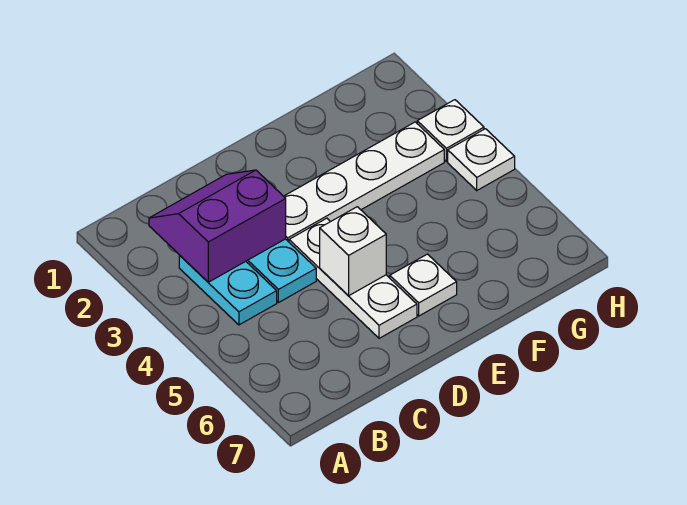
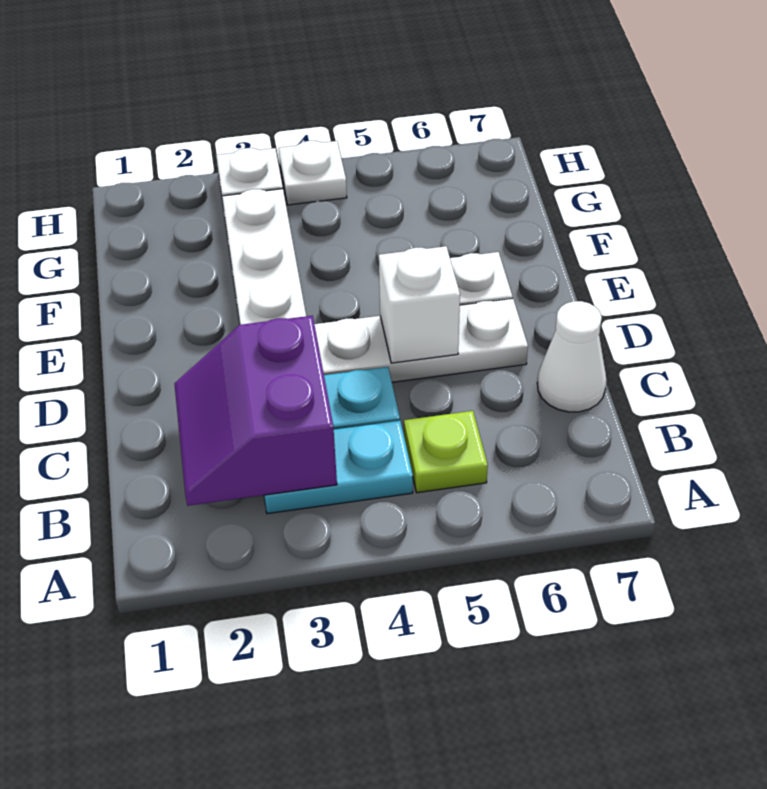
none -> lime 1x1 plate [404,411,488,493]
none -> white 1x1 cone [537,301,607,412]

